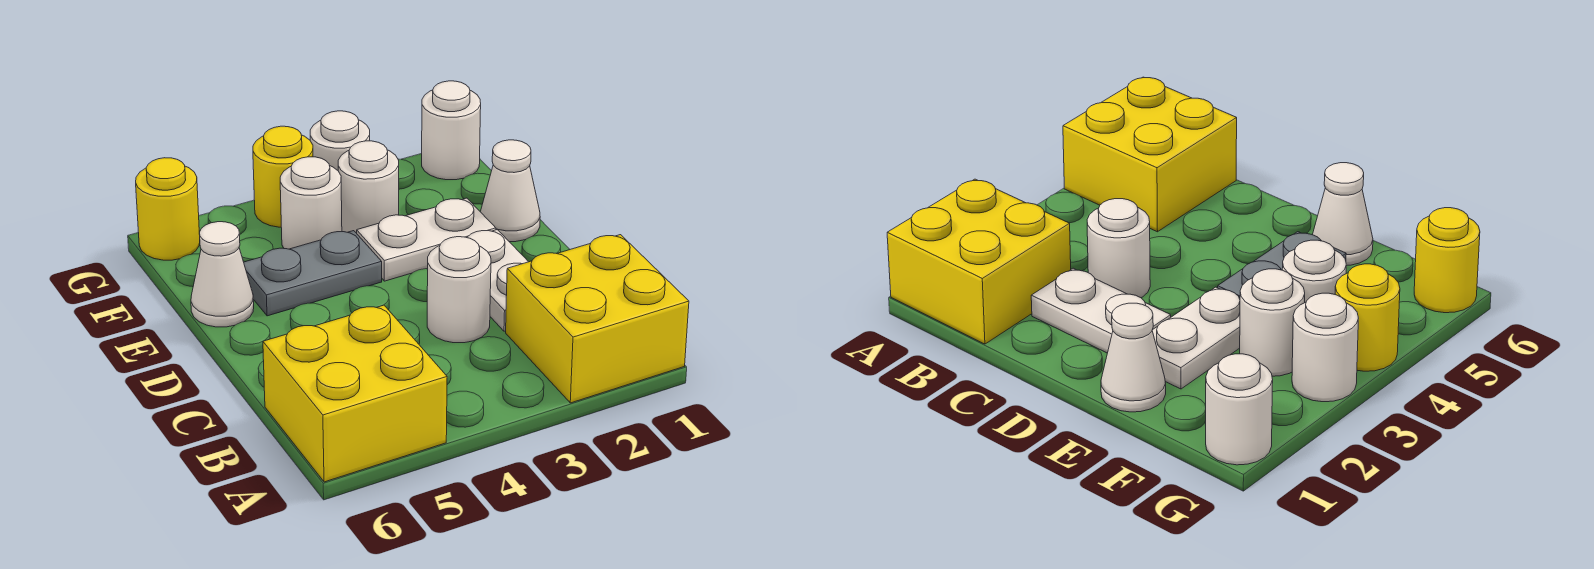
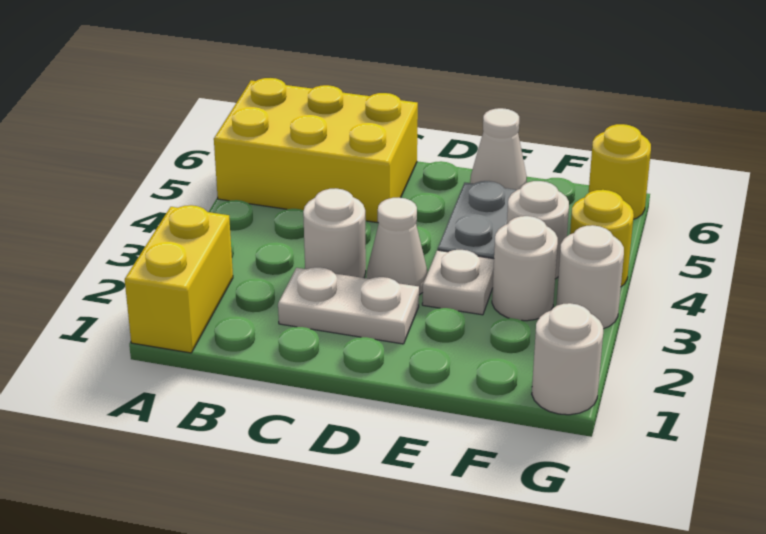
yellow 2x2 brick [506,235,689,403] -> yellow 1x2 brick [125,205,233,353]
yellow 2x2 brick [263,305,447,482] -> yellow 2x3 brick [214,78,418,223]
white 1x1 cone [480,140,540,242] -> white 1x1 cone moved to [367,198,428,295]
white 1x2 plate [357,198,496,281] -> white 1x1 plate [422,250,494,315]

